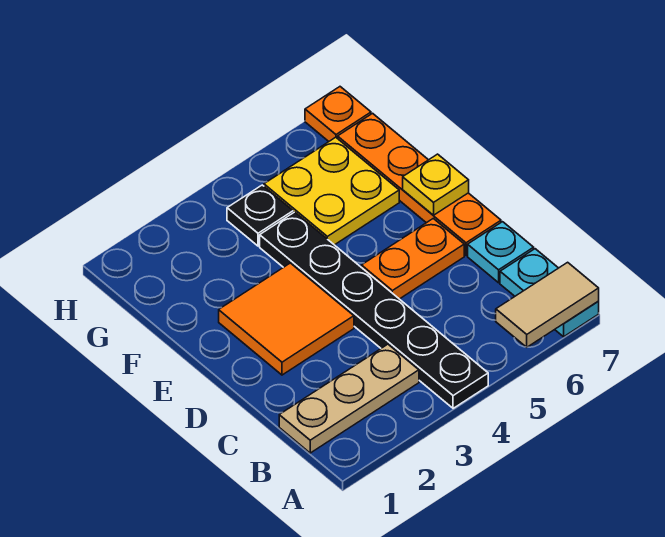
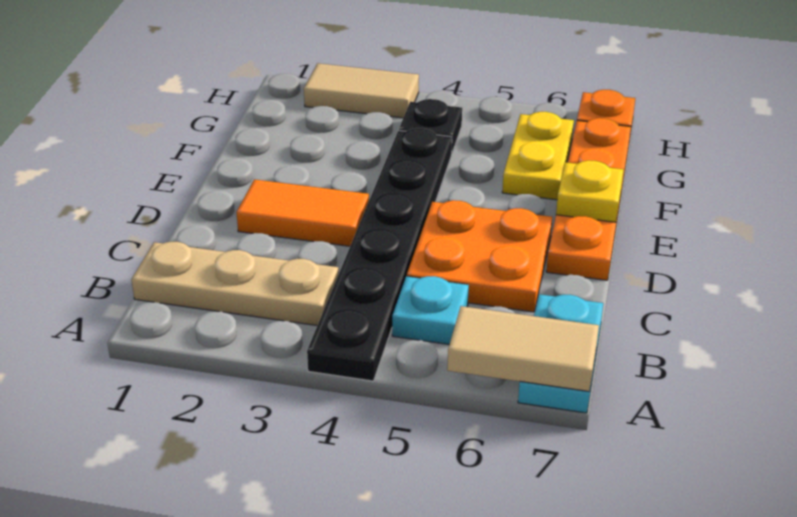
cyan 1x1 plate [468,222,534,283] -> cyan 1x1 plate moved to [392,276,469,344]
orange 2x2 tile [219,263,354,375] -> orange 1x2 tile [236,179,369,246]
orange 1x2 plate [361,218,464,299] -> orange 2x2 plate [407,200,552,312]
yellow 2x2 plate [264,137,399,245] -> yellow 1x2 plate [502,112,574,200]
none -> tan 1x2 tile [304,63,419,118]

